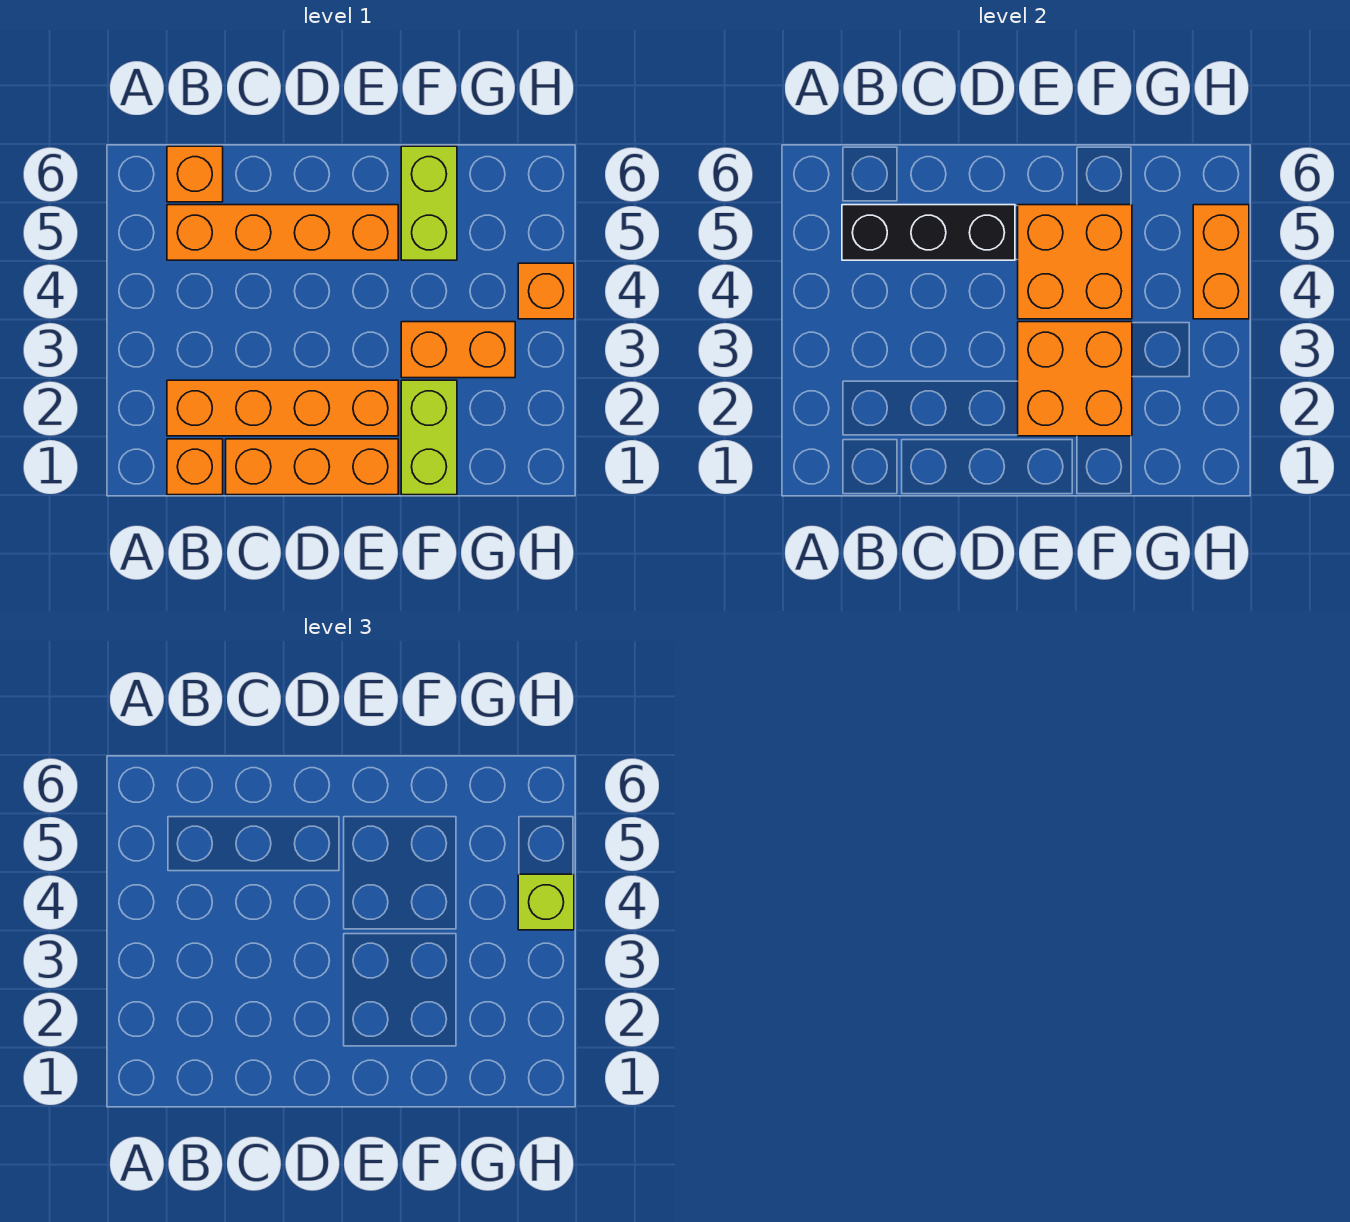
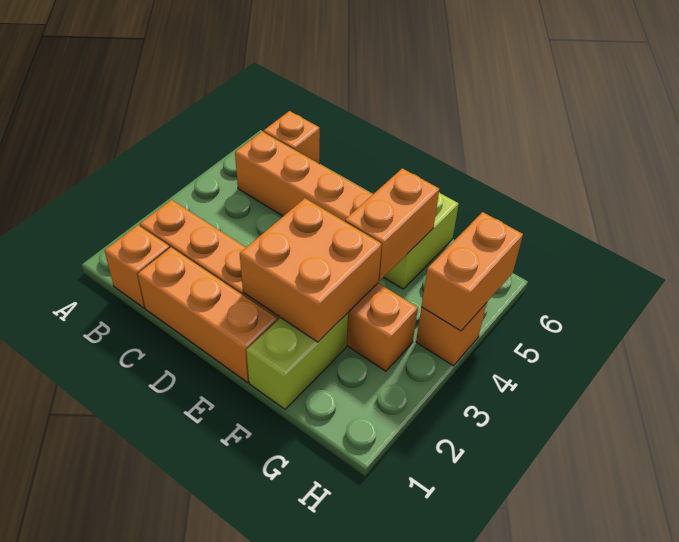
black 1x3 brick [842,205,1015,260] -> none
orange 2x2 brick [1018,205,1132,319] -> orange 1x2 brick [345,168,439,281]
lime 1x1 brick [518,874,574,930] -> none

